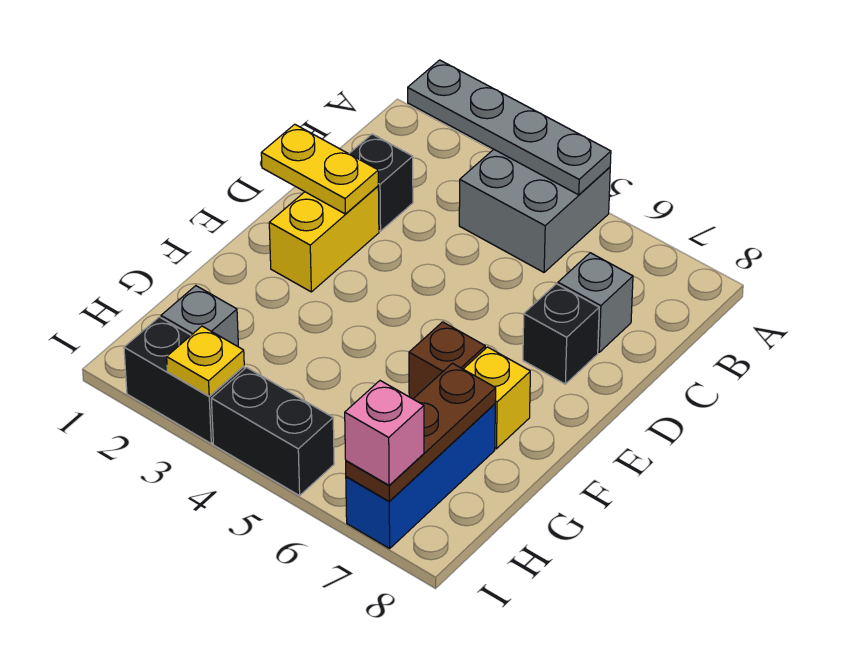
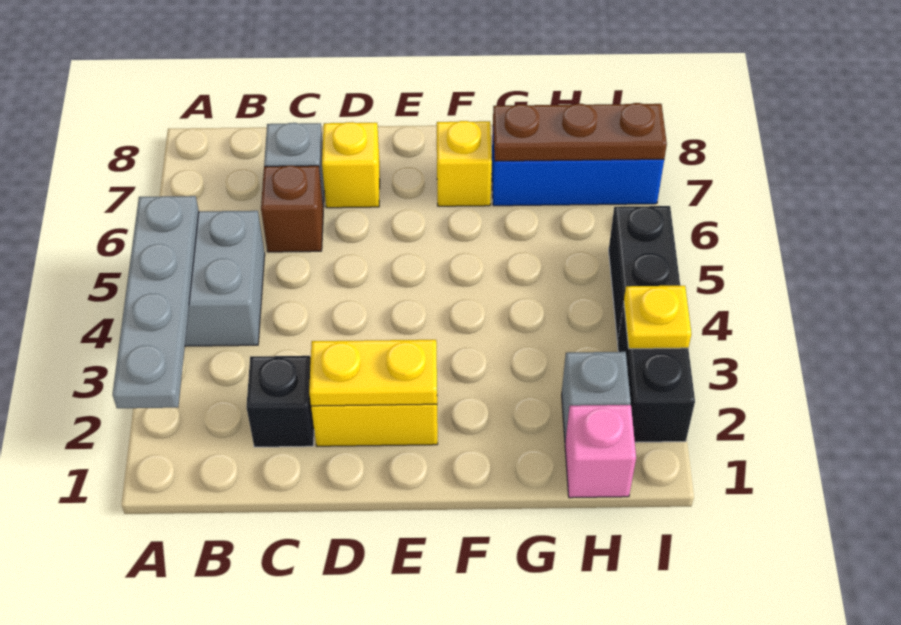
yellow 1x2 plate [261,124,378,214] -> yellow 1x2 plate turned to [309,340,437,406]
black 1x1 brick [523,284,599,384] -> yellow 1x1 brick [322,122,380,208]
brown 1x1 brick [409,322,485,399] -> brown 1x1 brick moved to [261,166,323,252]
pink 1x1 brick [345,381,424,485] -> pink 1x1 brick moved to [565,405,636,498]

